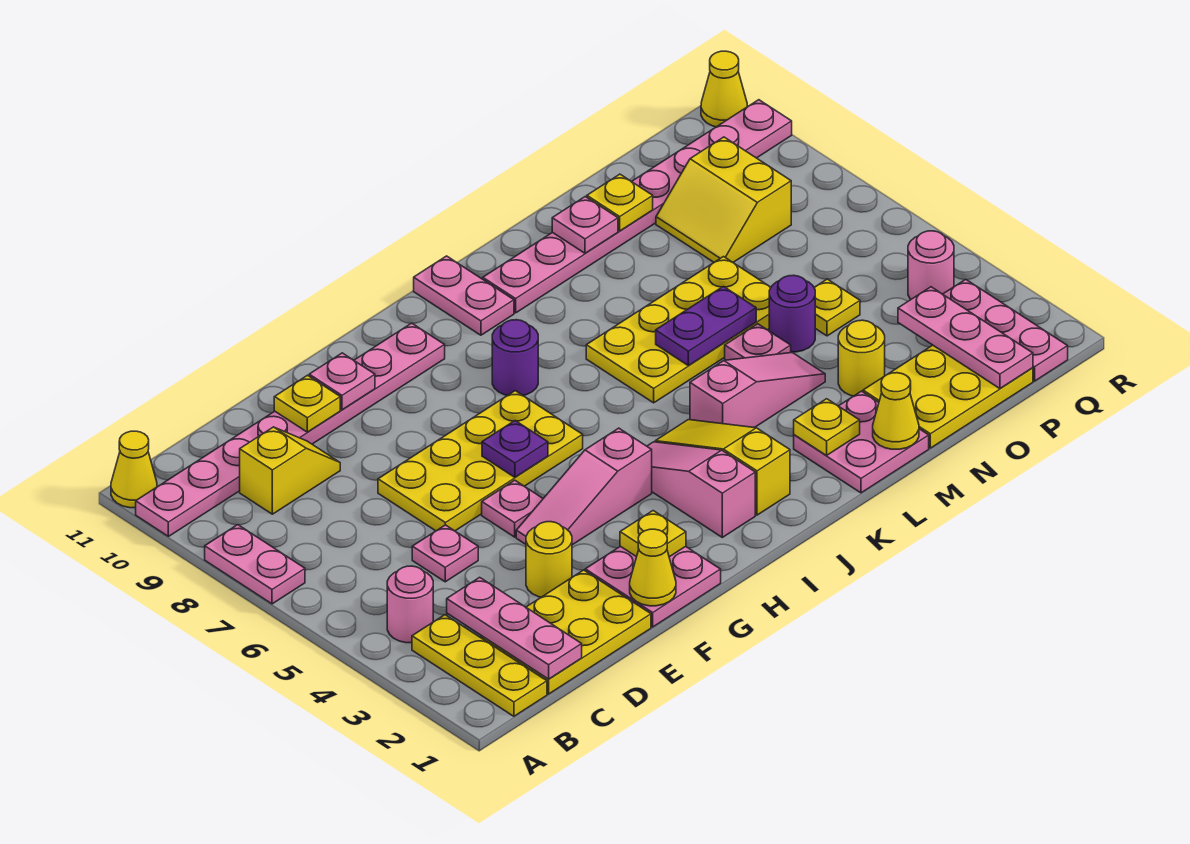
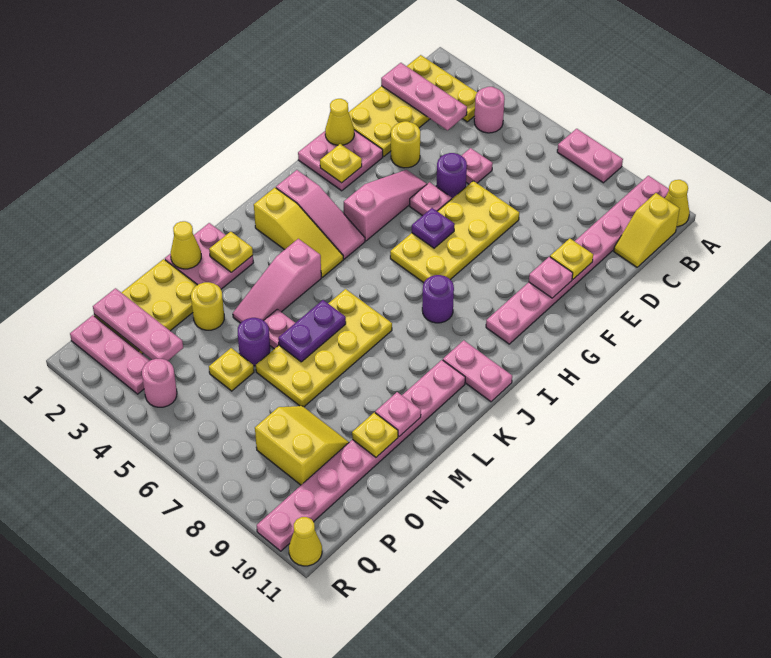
yellow 1x2 slope [240,427,340,514] -> yellow 1x2 slope moved to [614,193,680,267]
none -> purple 1x1 round brick [436,153,467,198]

